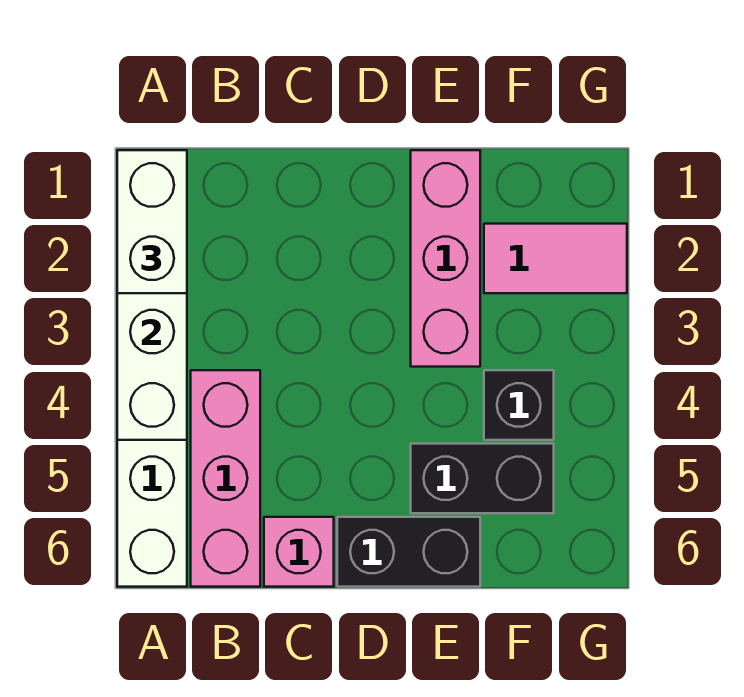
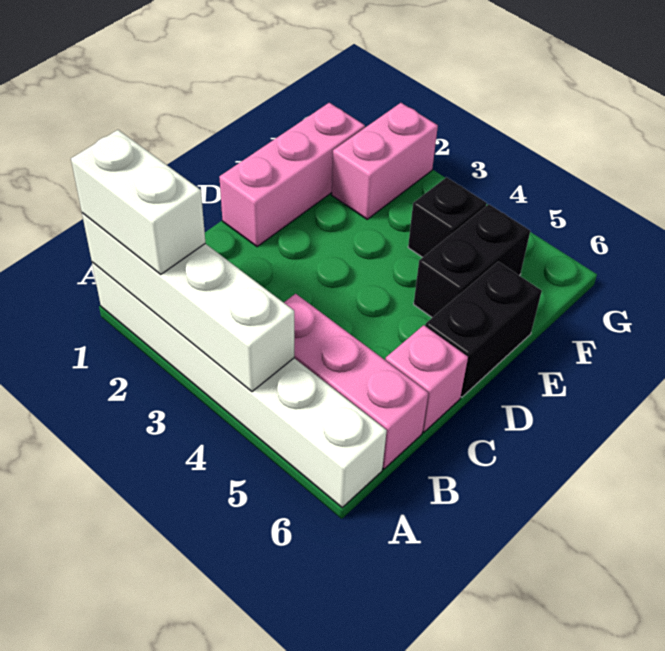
pink 1x3 brick [411,150,480,367] -> pink 1x3 brick turned to [219,103,365,247]
pink 1x2 tile [484,224,627,293] -> pink 1x2 brick [332,103,438,219]

